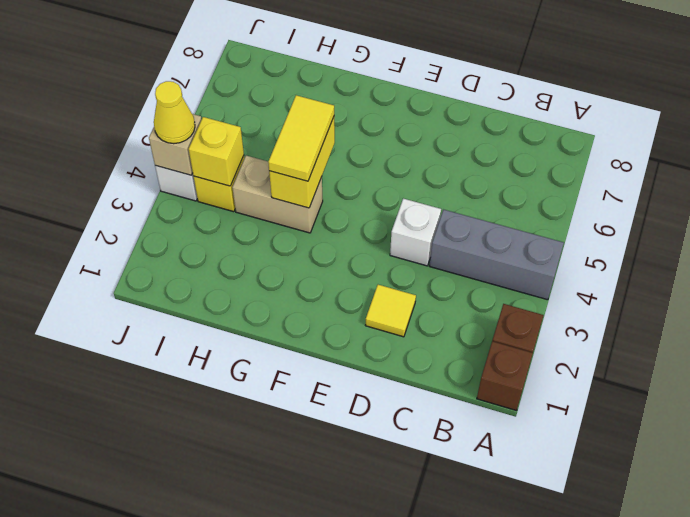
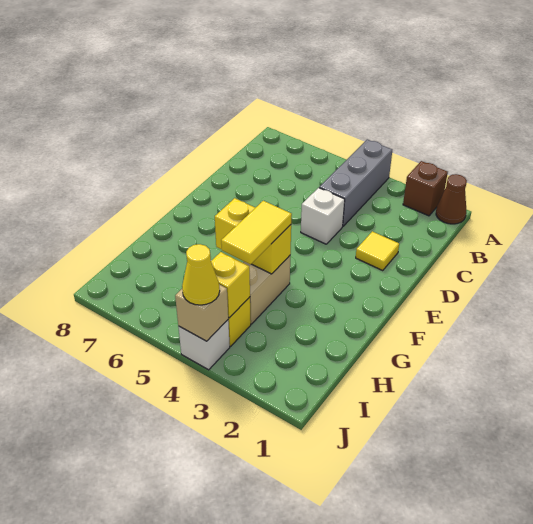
brown 1x1 brick [477,341,533,411] -> brown 1x1 cone [436,174,467,224]
yellow 1x2 tile [268,95,334,181] -> yellow 1x2 tile turned to [221,201,292,264]

